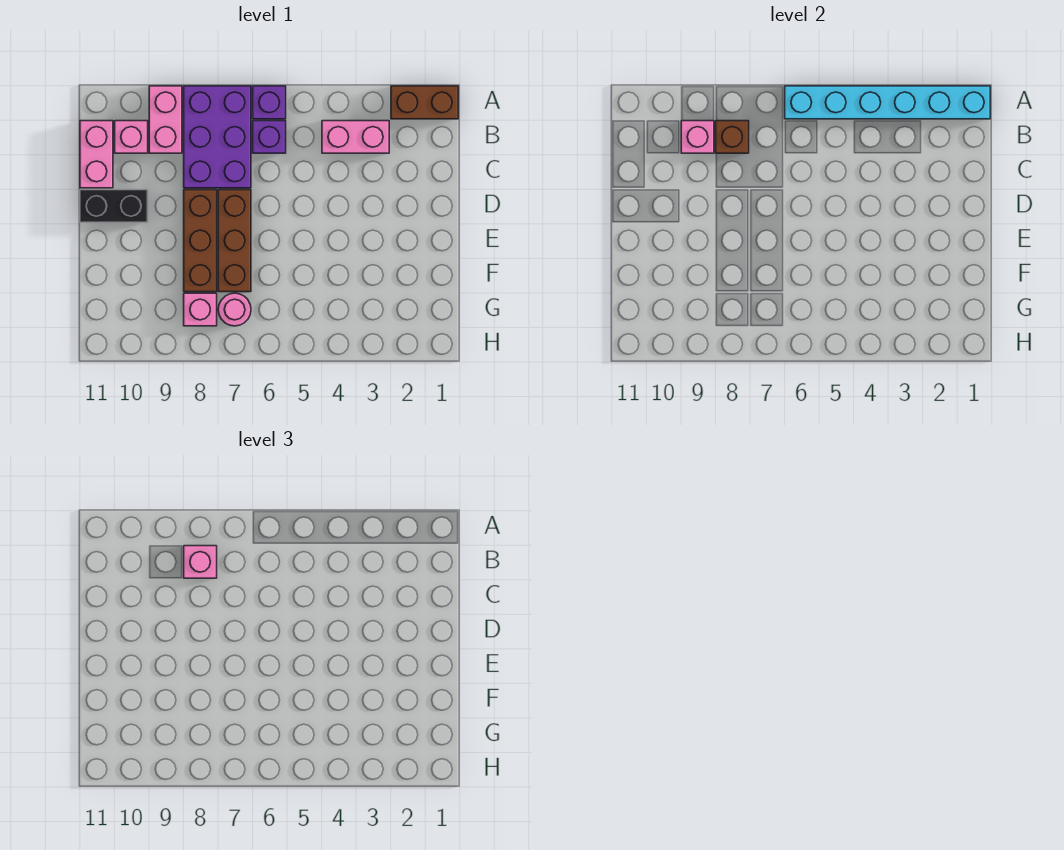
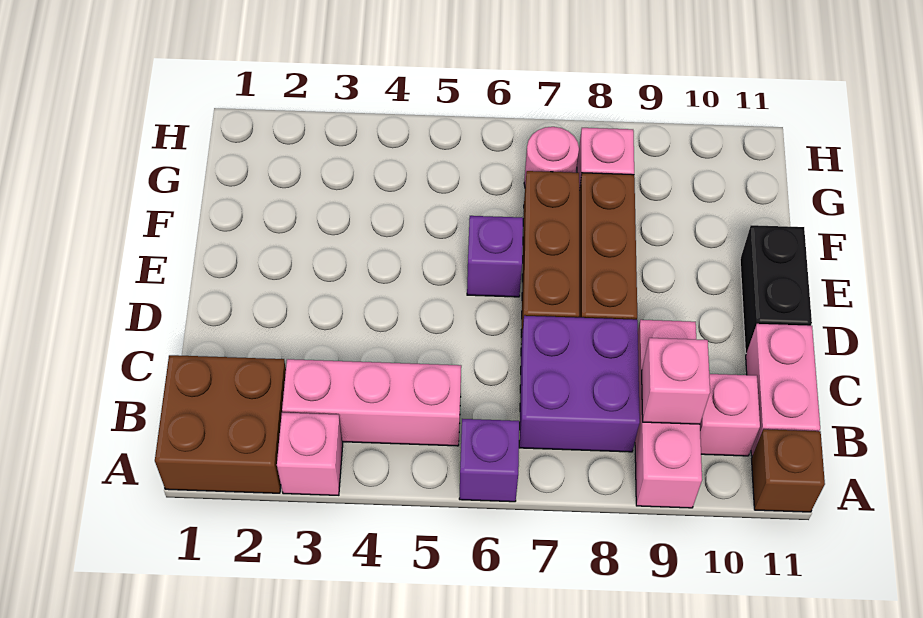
brown 1x2 brick [391,86,458,119] -> brown 2x2 brick [155,355,286,493]
cyan 1x6 brick [785,86,990,119] -> none
purple 2x3 brick [184,86,251,188] -> purple 2x2 brick [519,316,640,452]
pink 1x2 brick [149,86,182,153] -> pink 1x3 brick [635,320,702,508]
pink 1x2 brick [322,121,389,153] -> pink 1x3 brick [282,359,461,446]
purple 1x1 brick [253,121,286,153] -> purple 1x1 brick moved to [467,216,523,297]
brown 1x1 brick [716,121,749,153] -> brown 1x1 brick moved to [752,429,825,512]
pink 1x1 brick [184,546,217,578] -> pink 1x1 brick moved to [277,413,343,495]
black 1x2 brick [80,190,148,222] -> black 1x2 brick turned to [740,225,812,353]

